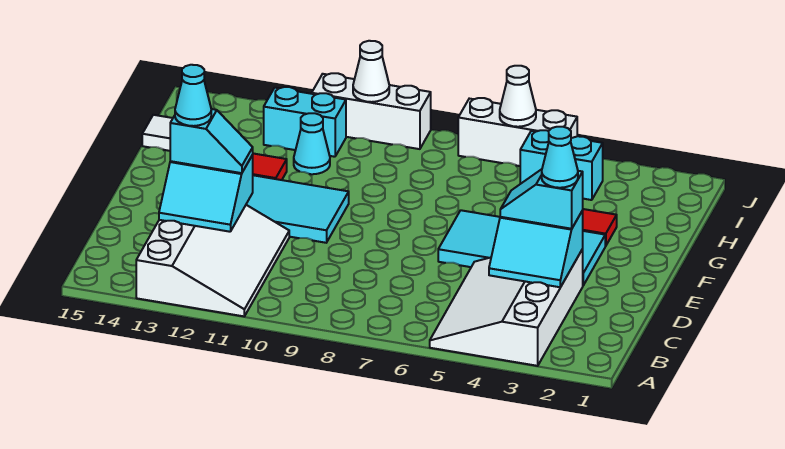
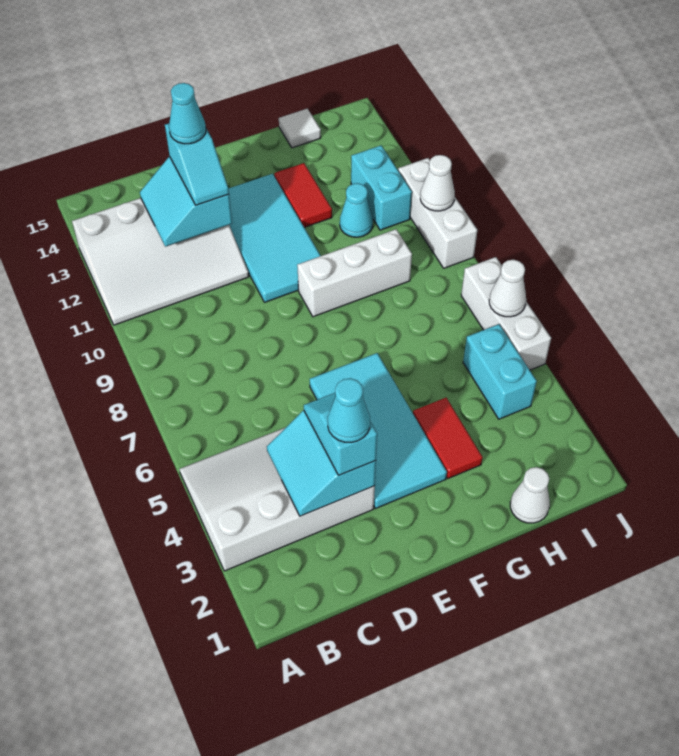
none -> white 1x3 brick [297,229,412,317]
none -> white 1x1 cone [510,467,550,523]

